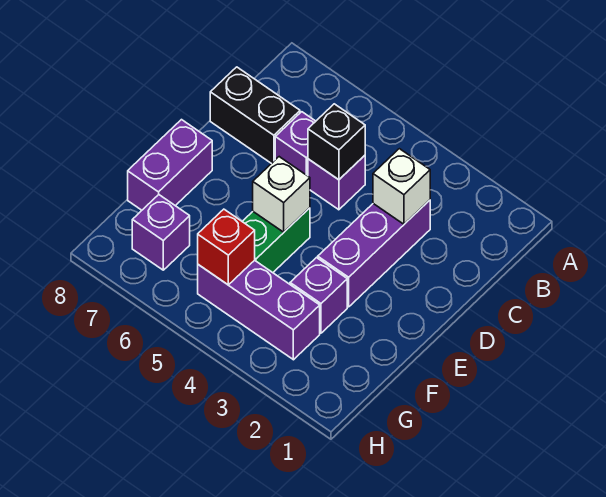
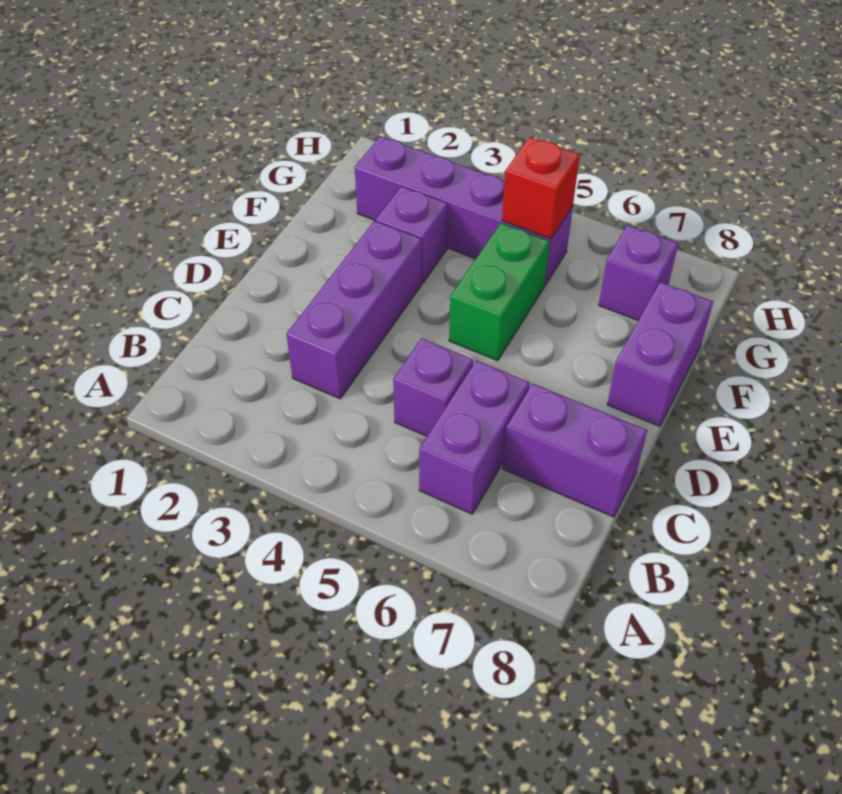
white 1x1 brick [373,149,430,224] -> none
black 1x1 brick [308,104,365,180] -> none
purple 1x1 brick [275,112,316,176] -> purple 1x2 brick [419,361,530,514]
black 1x2 brick [210,67,300,164] -> purple 1x2 brick [503,384,647,517]
white 1x1 brick [253,157,310,232] -> none
purple 1x3 brick [198,260,320,360] -> purple 1x4 brick [355,137,573,285]

